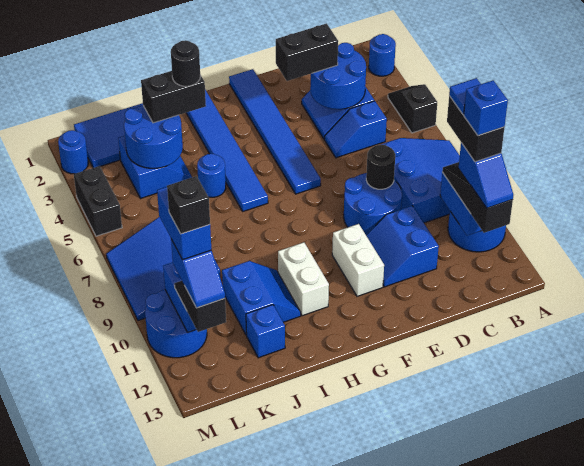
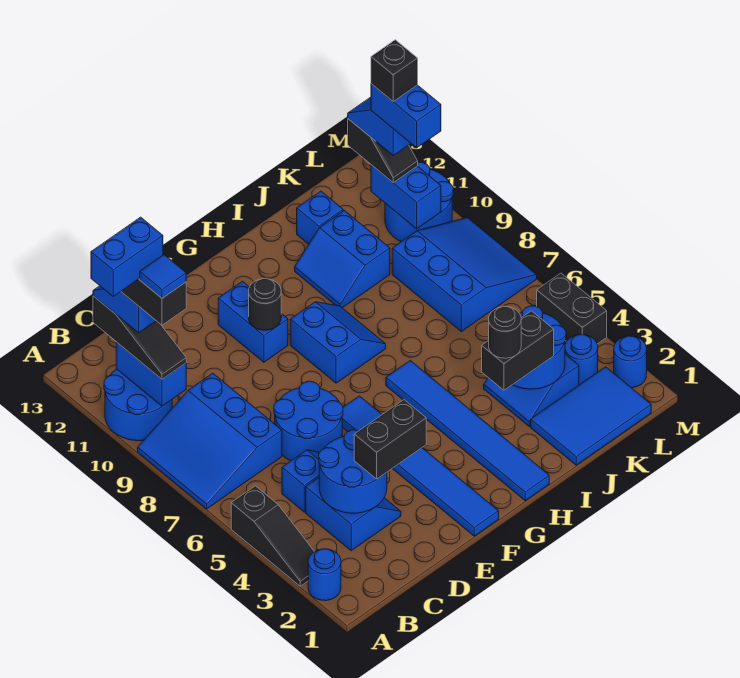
black 1x2 slope [388,84,437,133] -> black 1x3 slope [231,486,314,586]
blue 1x1 brick [464,81,508,136] -> blue 1x2 brick [91,217,163,296]
blue 2x2 round brick [344,173,402,235] -> blue 2x2 round brick moved to [274,381,343,461]
black 1x1 round brick [366,145,395,189] -> black 1x1 round brick moved to [249,279,281,330]
blue 2x2 slope [366,206,439,287] -> blue 2x2 slope moved to [290,302,386,383]
white 1x2 brick [332,224,384,296] -> blue 1x2 brick [218,281,288,362]
white 1x2 brick [278,242,329,316] -> none
blue 1x1 round brick [197,154,226,197] -> blue 1x1 round brick moved to [565,335,598,385]

